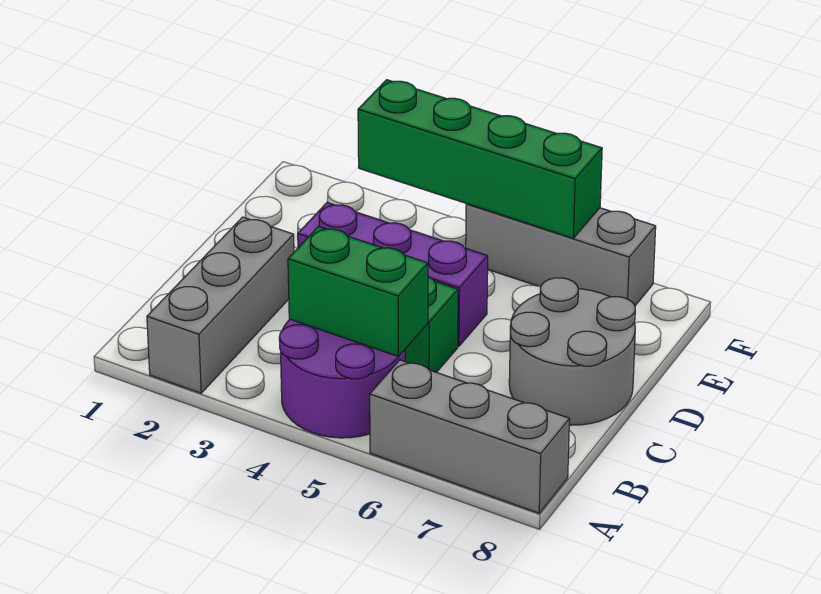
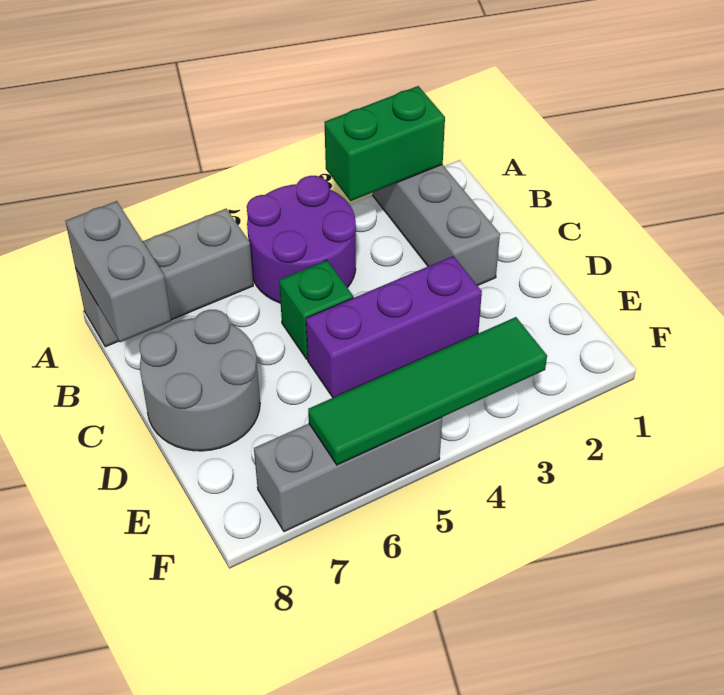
none -> grey 1x2 brick [66,201,171,342]
green 1x2 brick [288,227,428,356] -> green 1x2 brick moved to [324,86,445,201]
green 1x4 brick [358,80,602,238] -> green 1x4 tile [308,317,547,465]

